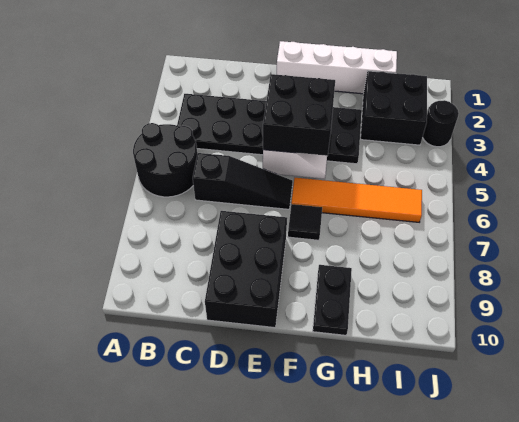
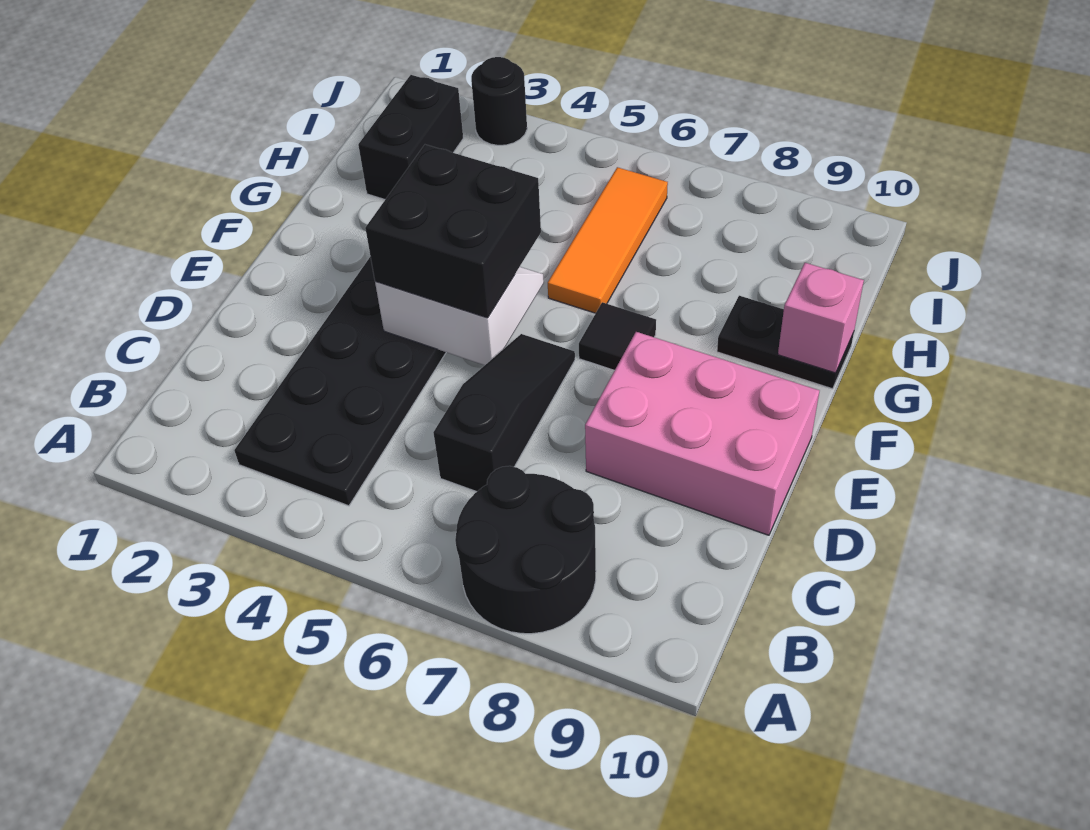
black 2x2 round brick [133,123,197,197] -> black 2x2 round brick moved to [455,466,596,634]
black 2x3 brick [205,211,287,328] -> pink 2x3 brick [585,332,819,535]
white 1x4 brick [277,41,397,94] -> none
orange 1x4 tile [291,178,422,222] -> orange 1x3 tile [548,167,668,313]
none -> pink 1x1 brick [778,263,864,373]
black 2x2 brick [361,71,427,145] -> black 1x2 brick [358,75,463,199]

